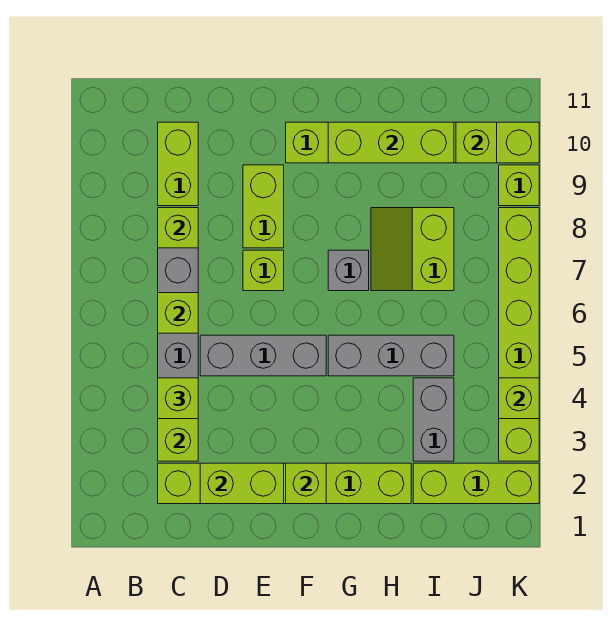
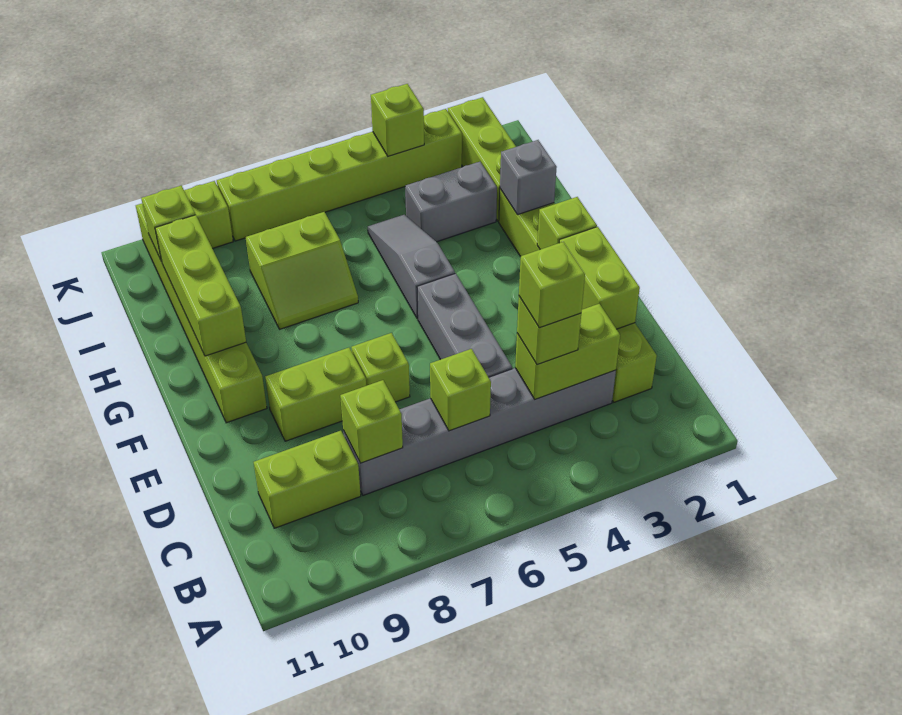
none -> lime 1x1 brick [519,242,585,328]
grey 1x3 brick [328,335,454,376] -> grey 1x3 slope [368,215,455,319]
grey 1x1 brick [328,250,369,291] -> grey 1x1 brick moved to [500,140,557,215]

